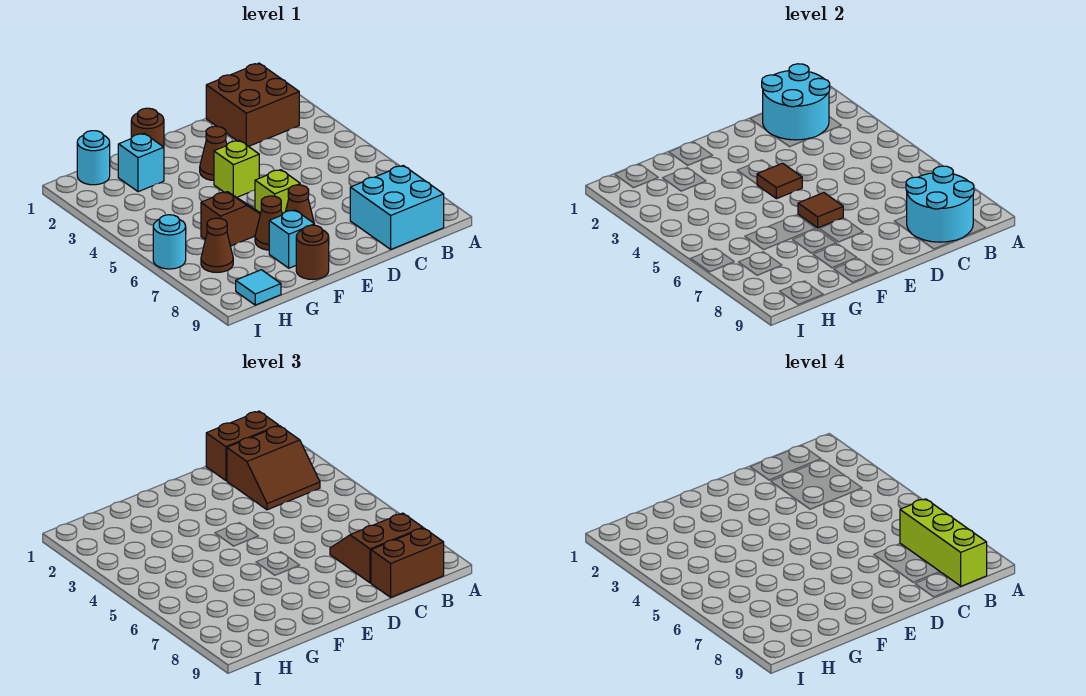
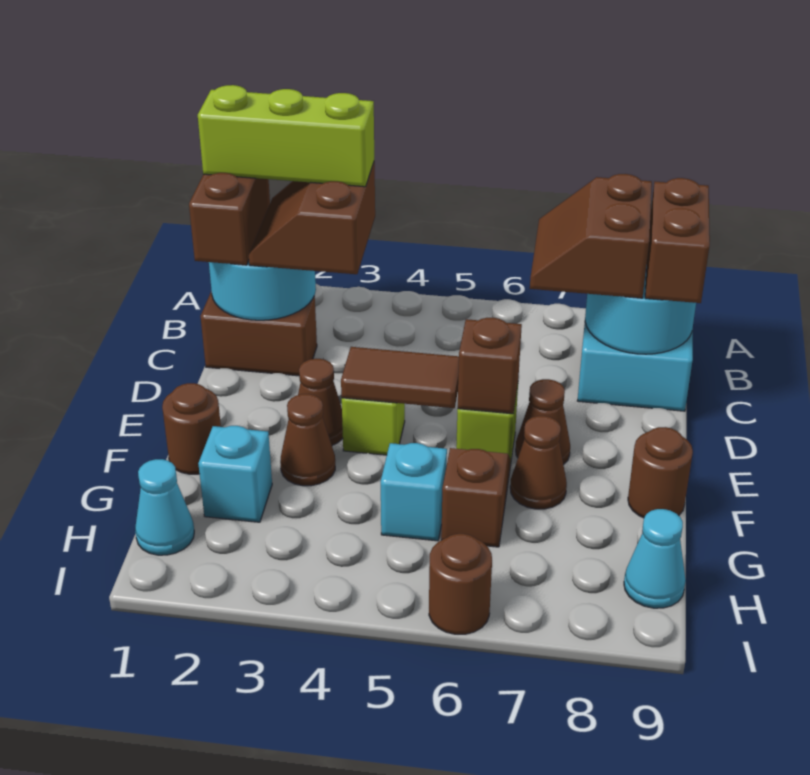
brown 2x2 brick [206,63,299,147] -> brown 1x2 brick [200,291,317,376]
brown 2x2 slope [227,426,320,510] -> brown 2x2 slope turned to [249,163,375,274]
lime 1x3 brick [900,499,987,586] -> lime 1x3 brick moved to [198,85,374,187]
brown 1x1 tile [757,163,802,199] -> brown 1x2 tile [341,347,459,408]
brown 1x1 tile [798,193,843,228] -> brown 1x1 brick [458,318,522,414]
cyan 1x1 brick [269,210,315,268] -> cyan 1x1 brick moved to [381,443,447,541]
cyan 1x1 round brick [77,131,110,185] -> cyan 1x1 cone [135,459,194,555]
brown 1x1 cone [201,218,233,272] -> brown 1x1 cone moved to [280,394,335,486]
cyan 1x1 tile [236,270,281,305] -> cyan 1x1 cone [624,509,686,608]
cyan 1x1 round brick [153,215,186,269] -> brown 1x1 round brick [429,534,492,634]

